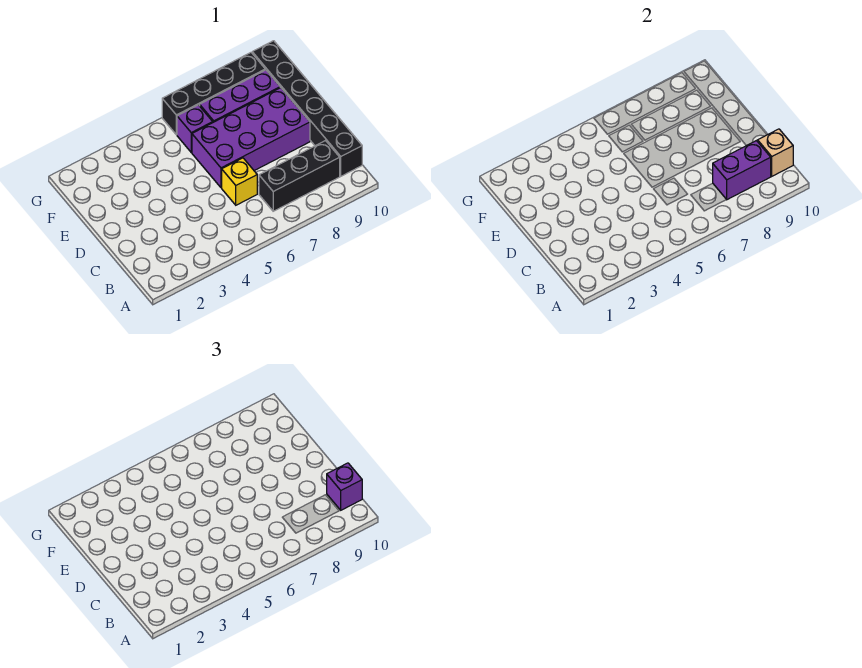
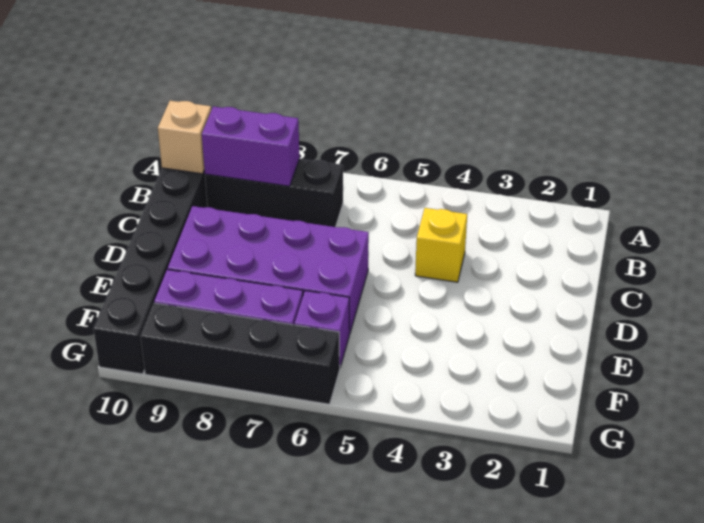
purple 1x1 brick [327,463,362,510] -> none
yellow 1x1 brick [222,158,257,205] -> yellow 1x1 brick moved to [415,208,467,282]

